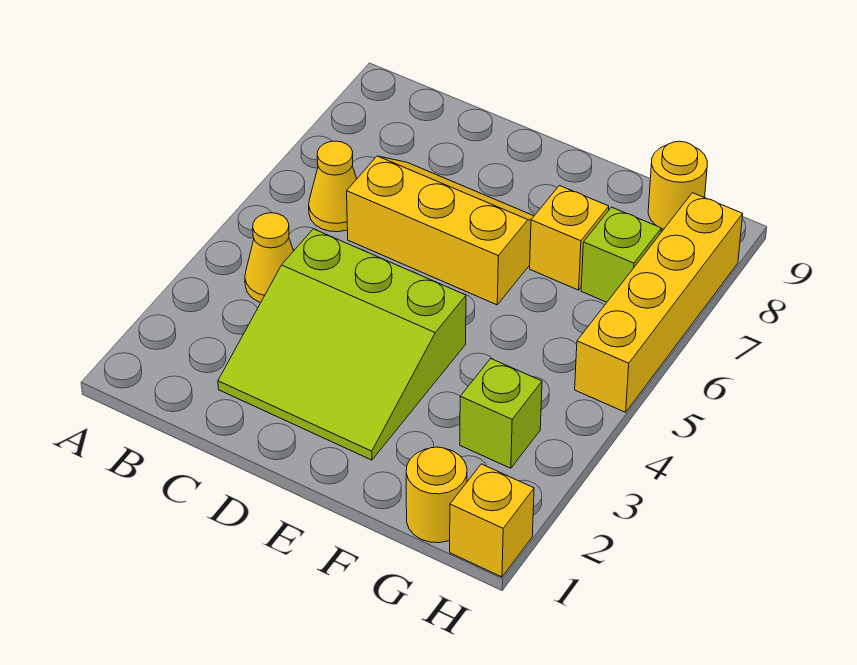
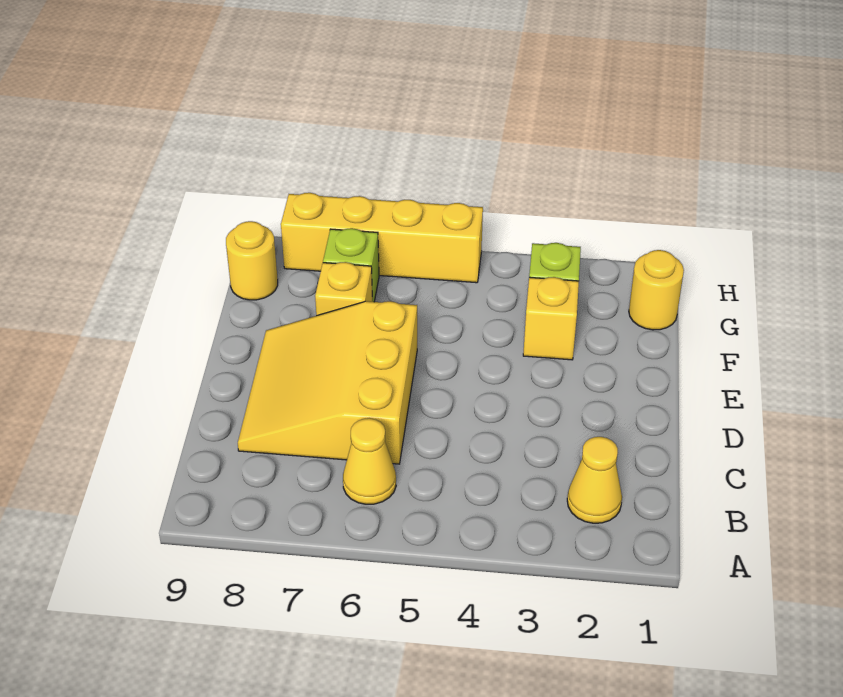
yellow 1x1 cone [245,213,293,302] -> yellow 1x1 cone moved to [567,437,622,523]
lime 3x3 slope [218,229,466,460] -> none
yellow 2x3 slope [347,156,534,305] -> yellow 3x3 slope [238,301,417,464]
yellow 1x1 brick [450,464,534,577] -> yellow 1x1 brick moved to [523,277,579,360]

